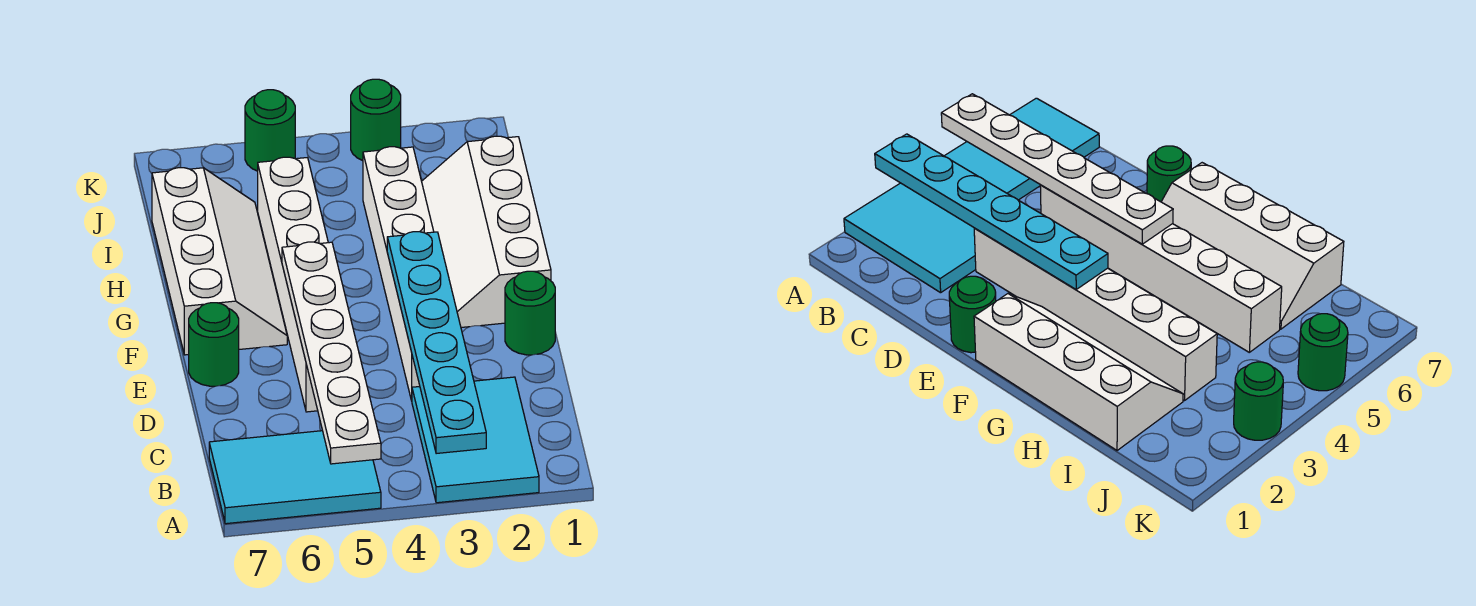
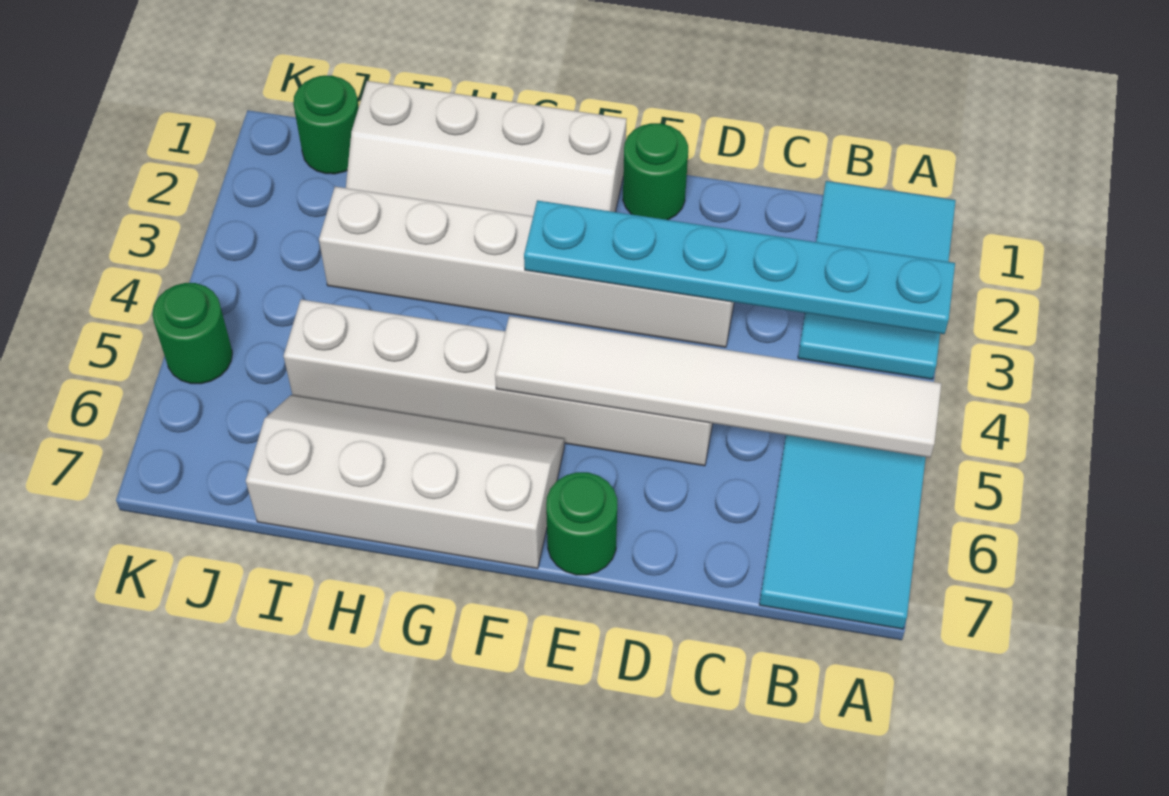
cyan 2x3 tile [412,377,539,503] -> cyan 2x3 tile turned to [798,181,956,379]
white 1x6 plate [282,242,381,464] -> white 1x6 tile [495,316,941,458]
green 1x1 round brick [351,79,401,161] -> green 1x1 round brick moved to [293,75,359,174]

